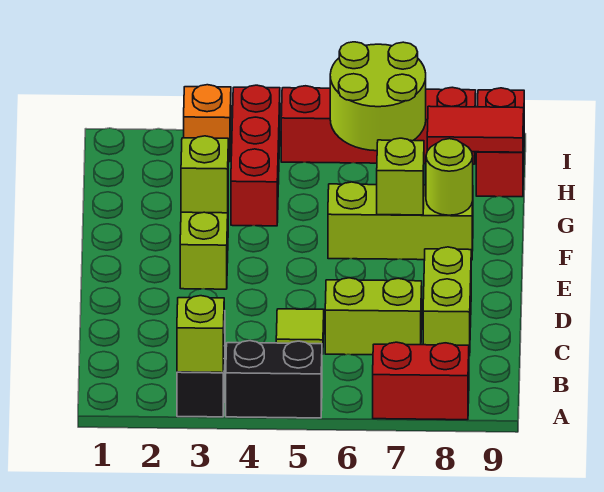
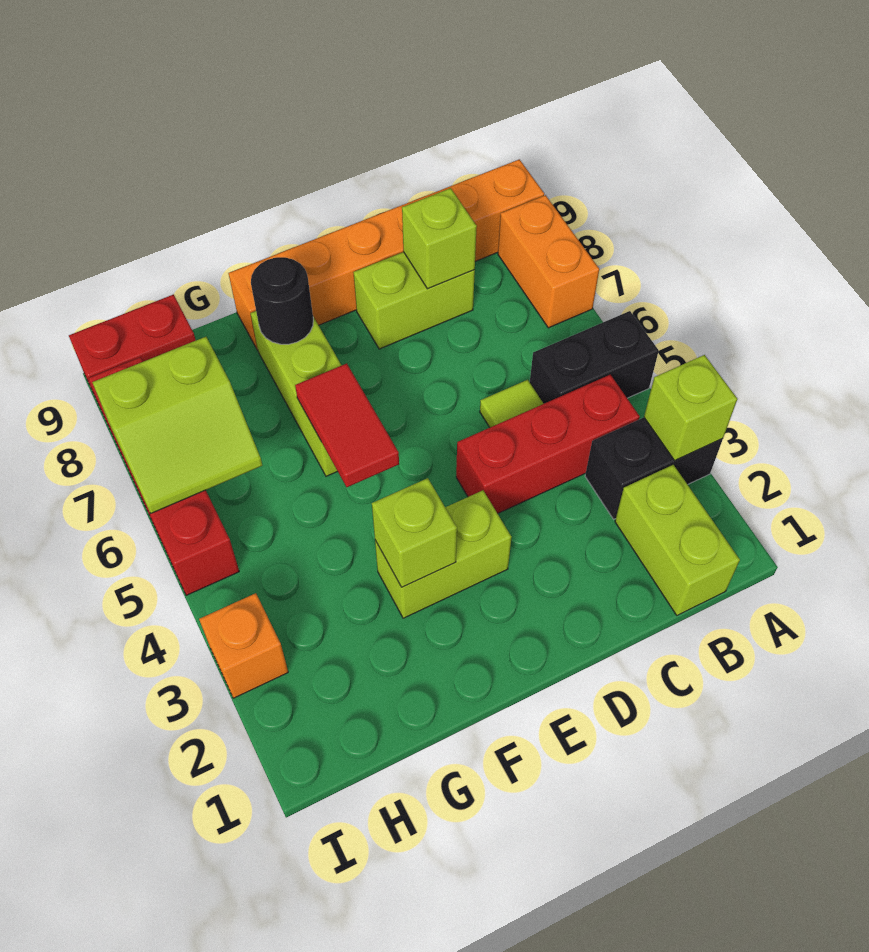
black 1x2 brick [226,341,322,418] -> black 1x2 brick turned to [530,311,659,403]
red 1x2 brick [373,342,469,420] -> orange 1x2 brick [498,195,599,328]
none -> orange 1x6 brick [229,159,544,350]
lime 1x2 brick [325,278,422,355] -> lime 1x2 brick moved to [615,465,740,615]
lime 1x1 brick [377,138,424,215] -> lime 1x1 brick moved to [402,188,477,289]
lime 1x1 round brick [426,139,473,215] -> black 1x1 round brick [251,257,313,344]
red 1x3 brick [231,85,280,226] -> red 1x3 brick moved to [456,375,640,514]
lime 2x2 round brick [330,42,426,151] -> lime 2x2 slope [92,337,262,513]
red 1x2 tile [427,106,524,152] -> red 1x2 tile moved to [295,363,399,487]

